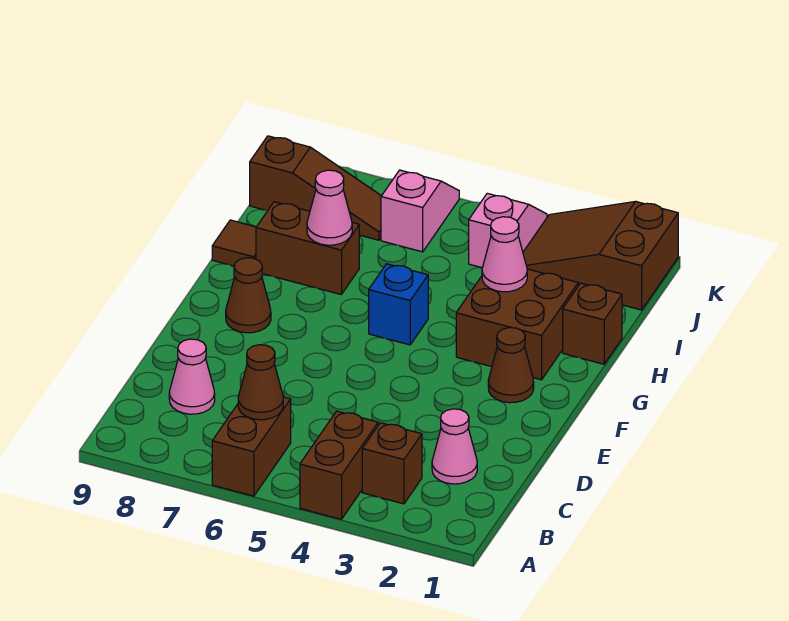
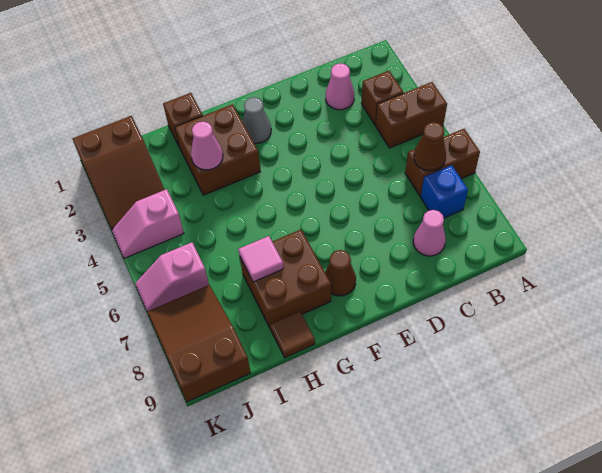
brown 1x1 cone [488,328,534,403] -> grey 1x1 cone [243,97,271,143]
blue 1x1 brick [369,264,428,345] -> blue 1x1 brick moved to [421,165,468,218]
brown 1x2 brick [256,202,359,295] -> brown 2x2 brick [240,230,331,327]
pink 1x1 cone [307,170,352,245] -> pink 1x1 tile [239,236,284,282]
brown 1x3 slope [250,136,381,240] -> brown 2x3 slope [147,285,251,402]

